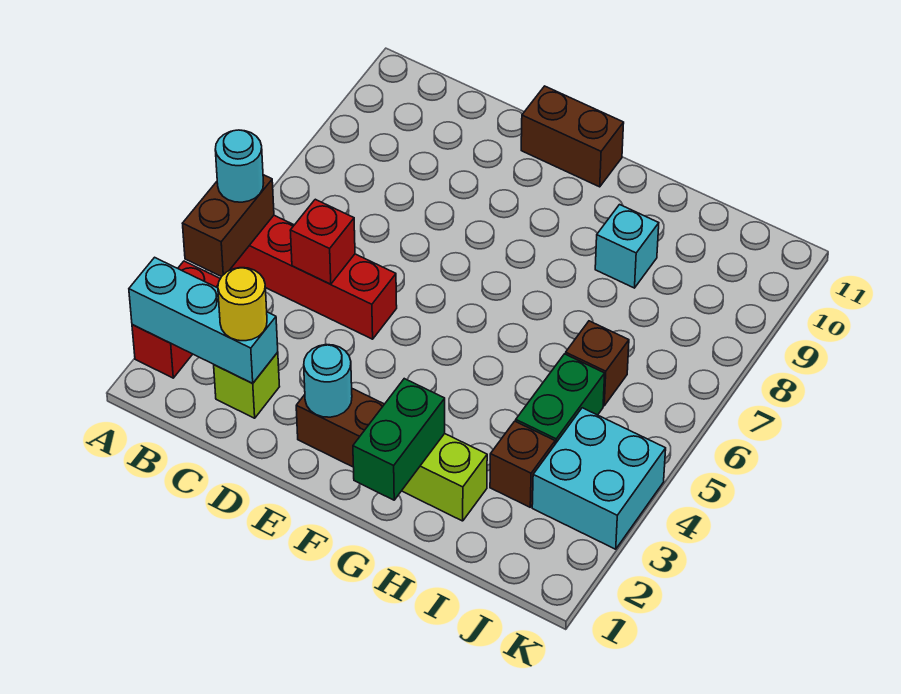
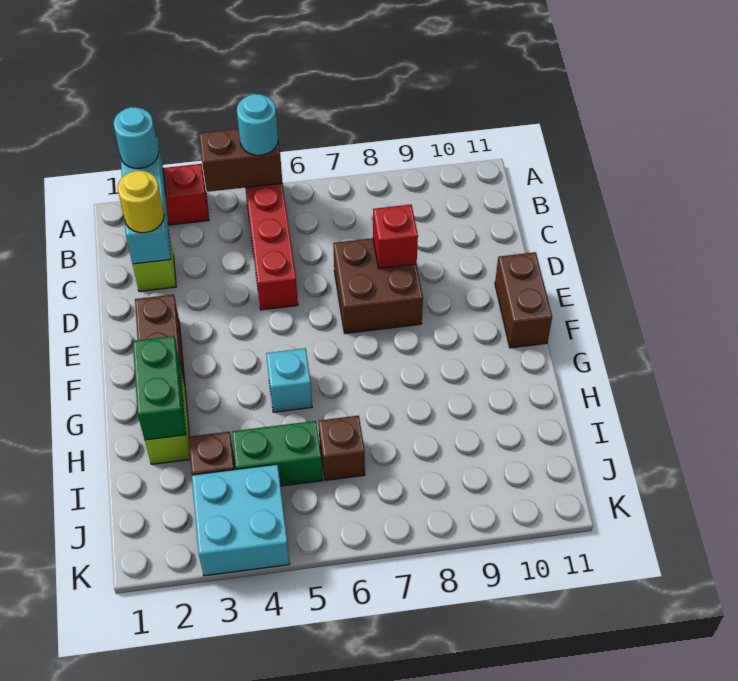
red 1x1 brick [290,199,355,284] -> red 1x1 brick moved to [373,204,418,269]
none -> brown 2x2 brick [333,238,423,333]
cyan 1x1 round brick [304,345,352,417] -> cyan 1x1 round brick moved to [113,107,159,168]
green 1x2 brick [353,379,445,500] -> green 1x2 brick turned to [133,336,186,440]
cyan 1x1 brick [595,205,659,288] -> cyan 1x1 brick moved to [266,348,312,412]

